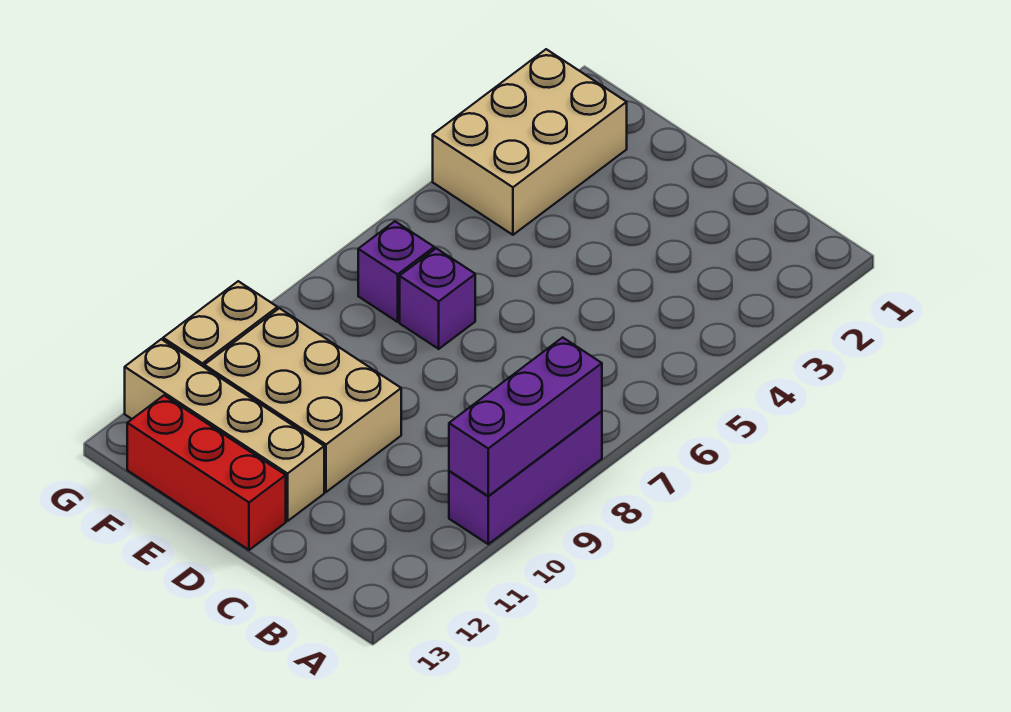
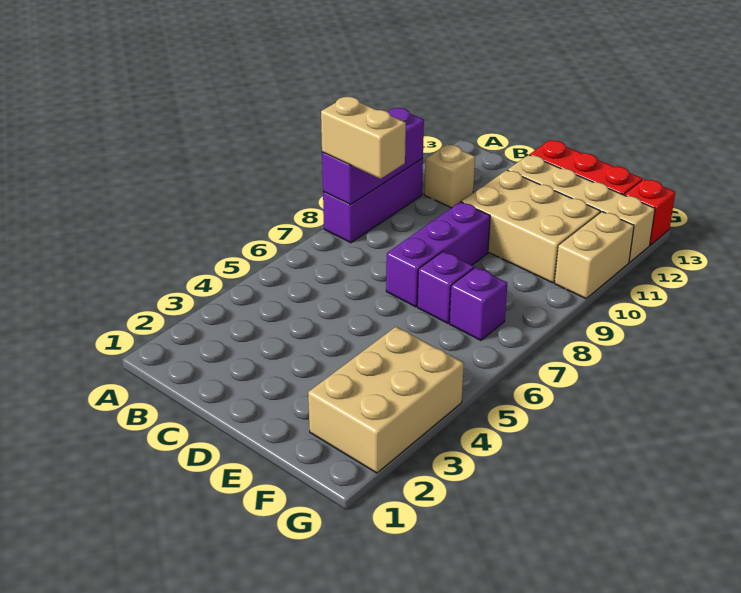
none -> tan 1x2 brick [321,97,406,179]
none -> tan 1x1 brick [424,144,475,208]
none -> purple 1x3 brick [386,202,490,307]
none -> red 1x1 brick [624,179,675,245]

